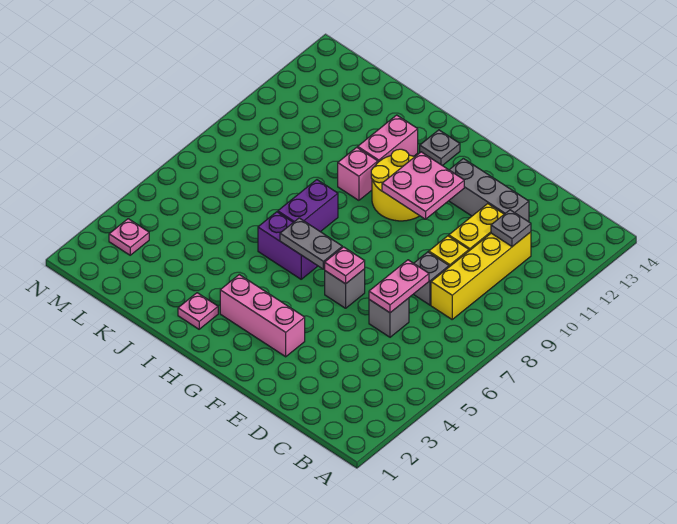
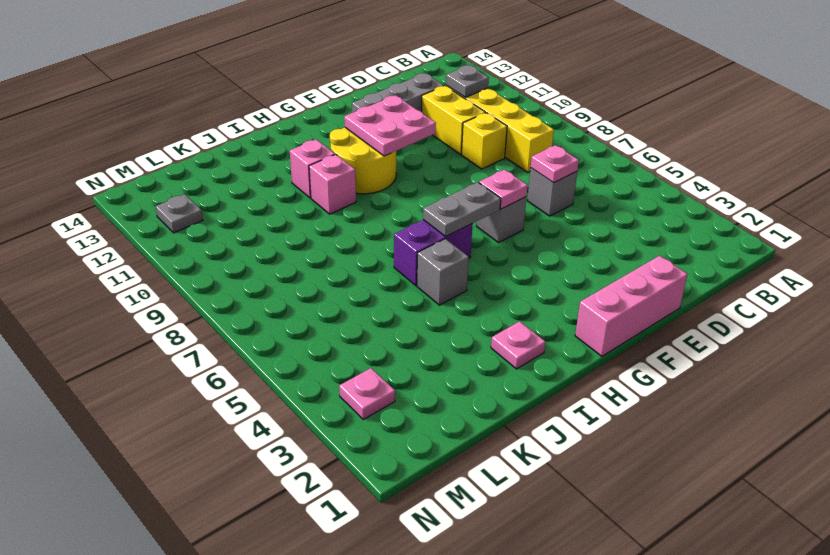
pink 1x2 plate [369,260,429,313] -> pink 1x1 plate [531,145,579,183]
grey 1x1 brick [413,252,449,305] -> grey 1x1 brick moved to [417,239,469,305]
pink 1x3 brick [220,275,305,357] -> pink 1x3 brick moved to [575,256,688,356]
grey 1x1 plate [420,130,460,166] -> grey 1x1 plate moved to [155,194,203,233]
purple 1x2 brick [278,180,338,232] -> none
pink 1x2 brick [358,115,418,162] -> pink 1x1 brick [290,139,335,198]

